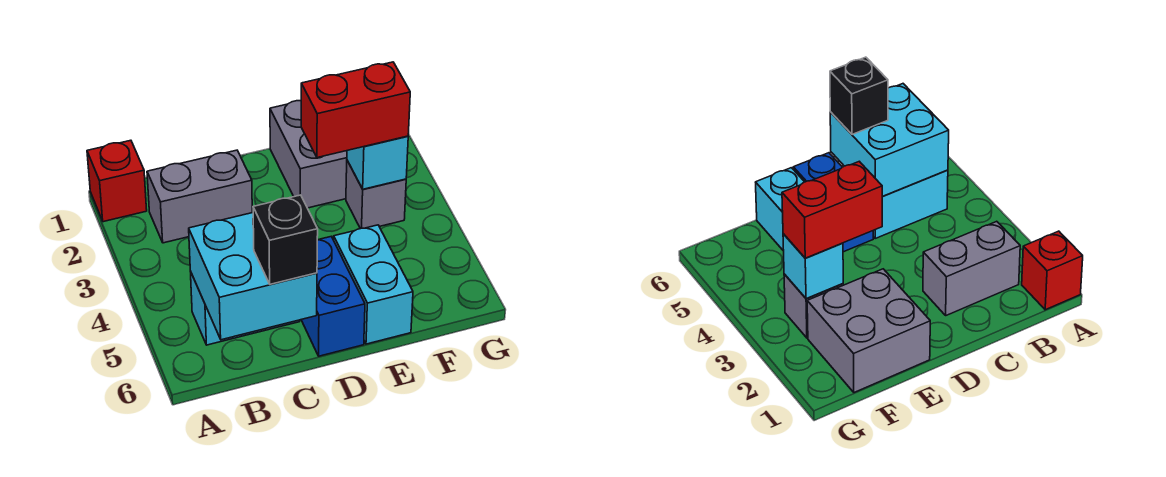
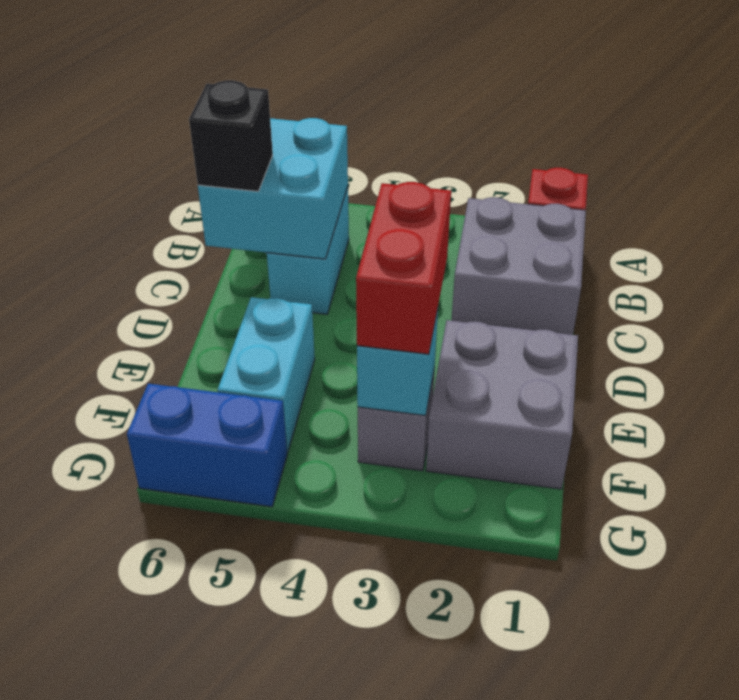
grey 1x2 brick [147,150,252,243] -> grey 2x2 brick [451,197,586,335]
blue 1x2 brick [301,237,365,356] -> blue 1x2 brick moved to [127,384,287,507]
cyan 1x2 brick [334,225,413,344] -> cyan 1x2 brick turned to [218,297,315,453]

